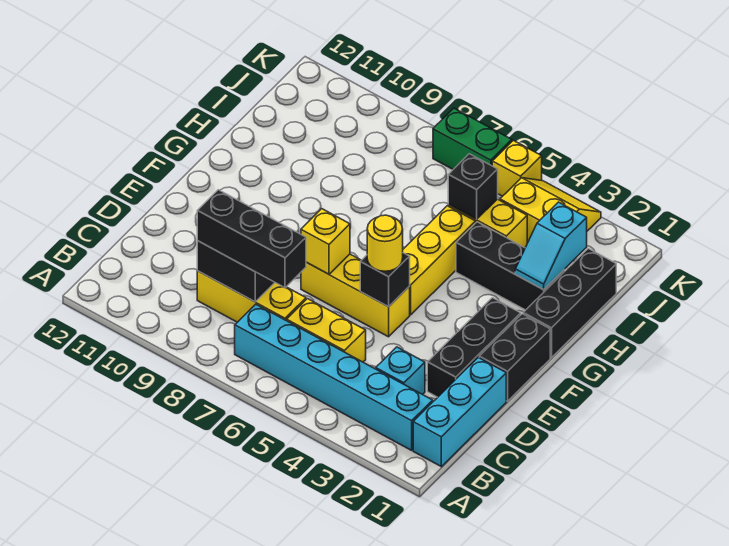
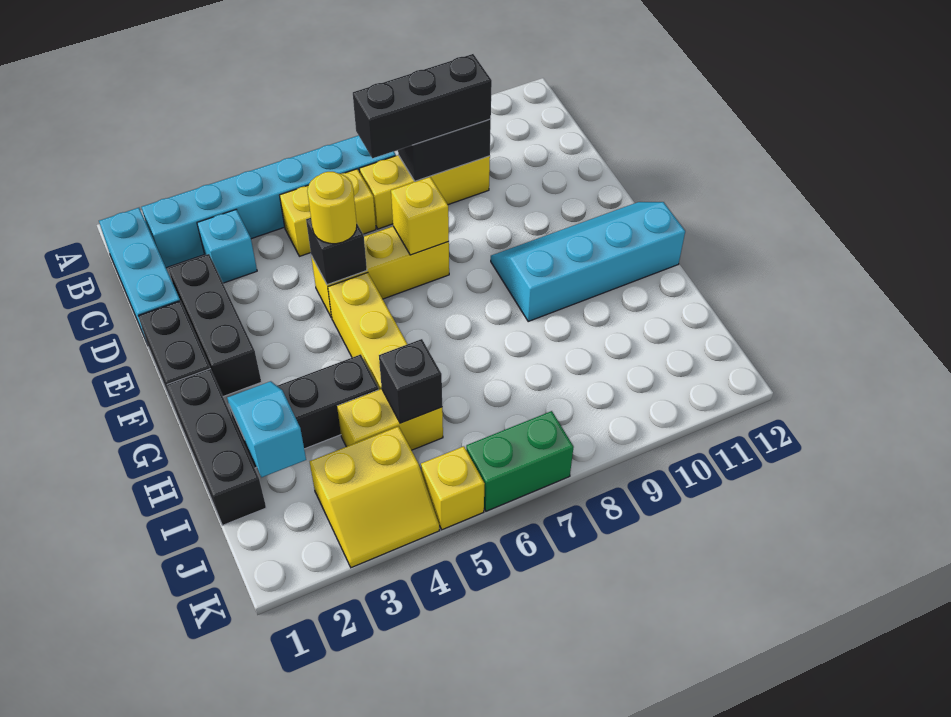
none -> cyan 2x4 slope [491,202,685,321]

